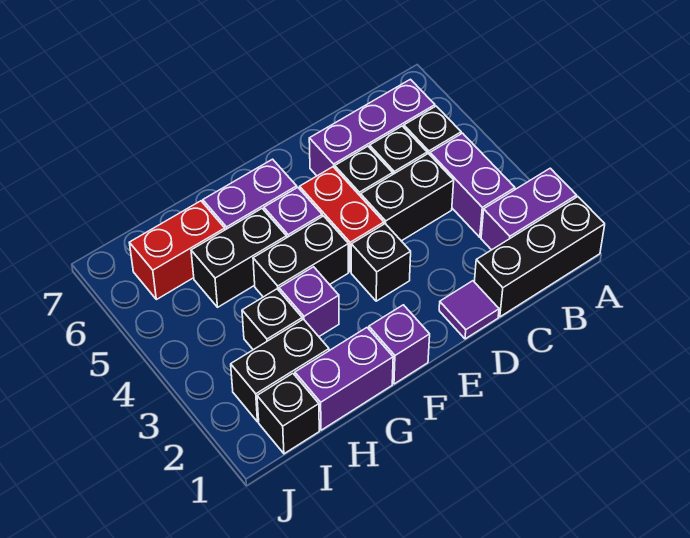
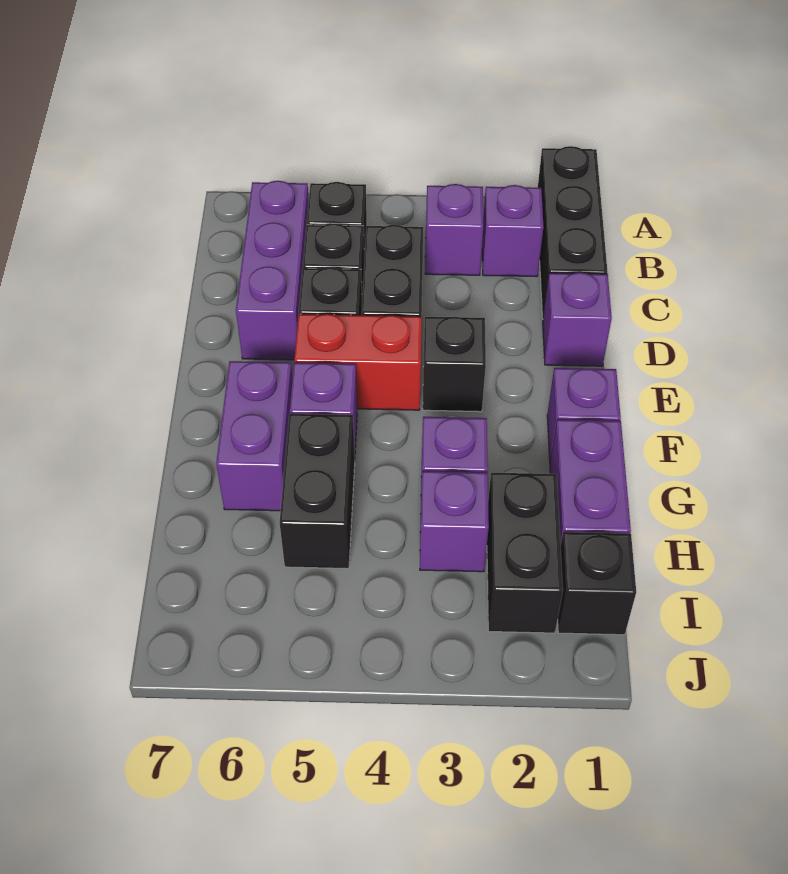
purple 1x2 brick [481,168,577,250] -> purple 1x1 brick [482,185,543,277]
purple 1x2 brick [430,133,515,237] -> purple 1x1 brick [425,184,483,275]
purple 1x1 tile [439,281,499,339] -> purple 1x1 brick [543,272,612,366]
black 1x2 brick [253,216,348,297] -> none
black 1x1 brick [242,289,302,350] -> purple 1x1 brick [420,471,489,572]
red 1x2 brick [129,201,225,300] -> none

